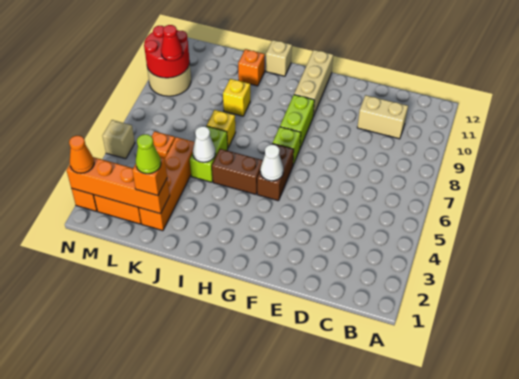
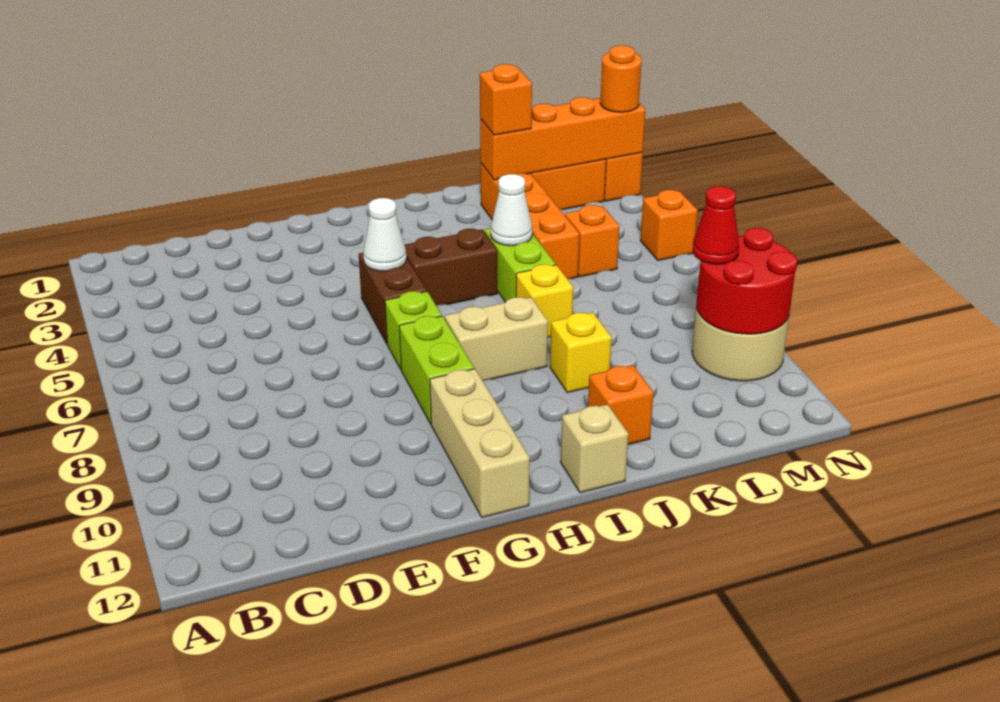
tan 1x2 brick [357,95,408,139] -> tan 1x2 brick moved to [445,297,548,381]
lime 1x1 cone [136,134,161,174] -> none
orange 1x1 cone [69,135,94,173] -> orange 1x1 round brick [600,45,642,112]
tan 1x1 brick [103,120,135,159] -> orange 1x1 brick [641,190,698,260]

